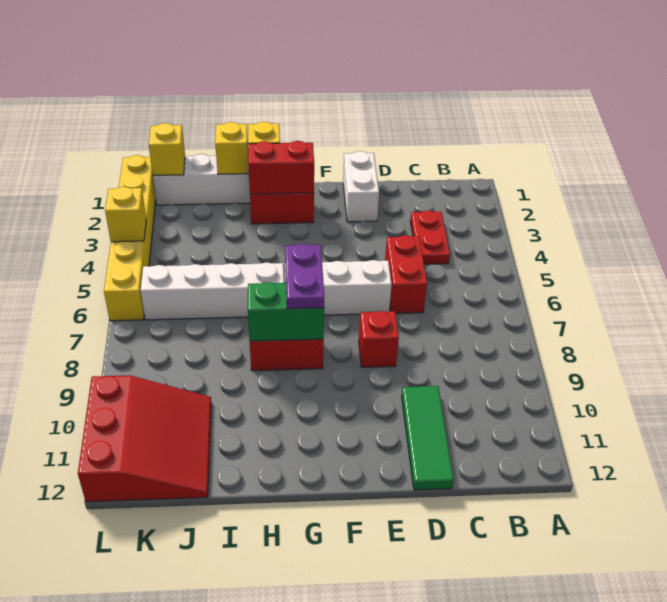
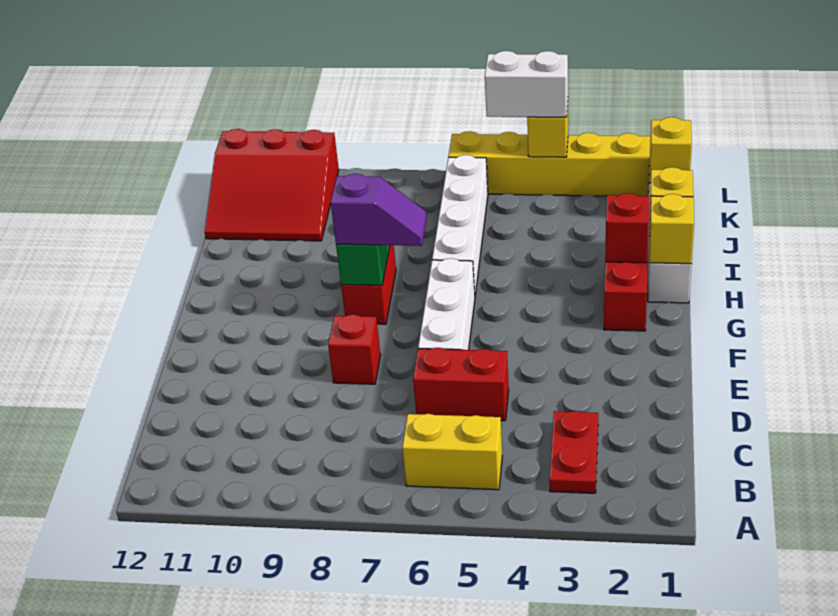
none -> yellow 1x2 brick [402,414,502,490]
red 1x2 plate [410,210,450,264] -> red 1x2 plate turned to [549,411,598,493]
green 1x3 tile [402,386,454,490] -> none
white 1x2 brick [343,151,379,222] -> white 1x2 brick moved to [485,51,568,117]
red 1x2 brick [248,141,314,194] -> red 1x1 brick [605,193,649,263]
purple 1x2 plate [285,244,324,309] -> purple 1x2 slope [331,174,427,246]

